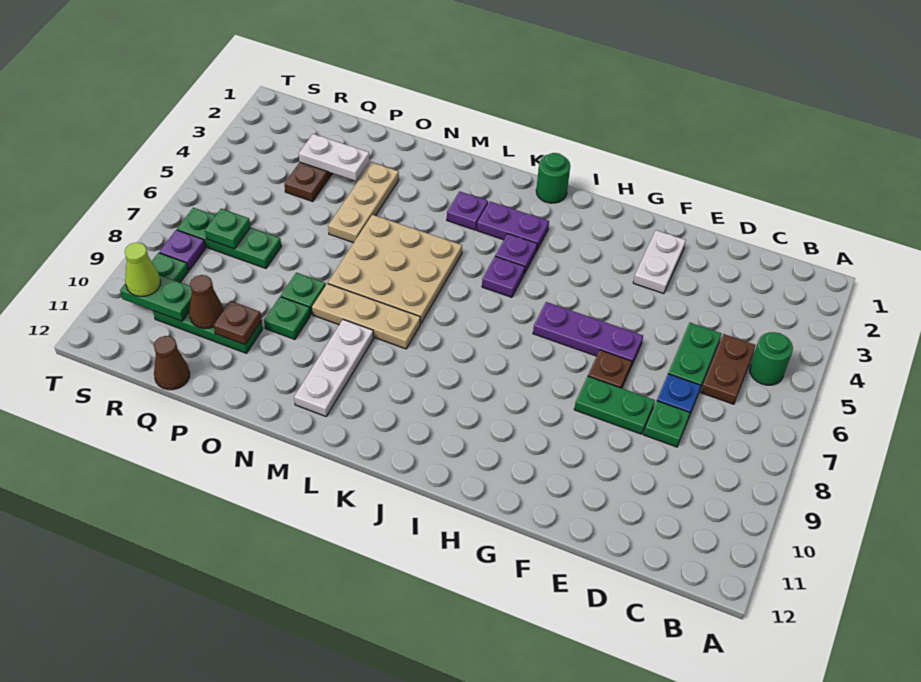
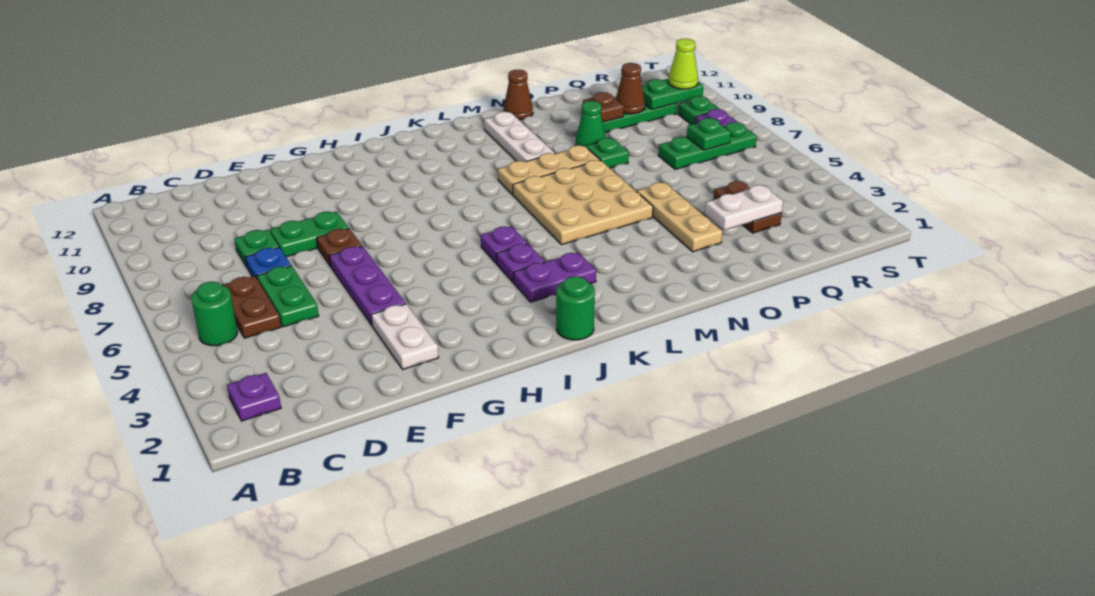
purple 1x3 plate [533,302,643,366] -> purple 1x3 plate turned to [330,246,406,325]
purple 1x1 plate [447,191,488,230] -> purple 1x1 plate moved to [227,373,281,421]
green 1x1 plate [264,297,310,339] -> green 1x1 cone [576,101,606,147]
brown 1x1 cone [154,336,190,390] -> brown 1x1 cone moved to [504,70,533,120]

